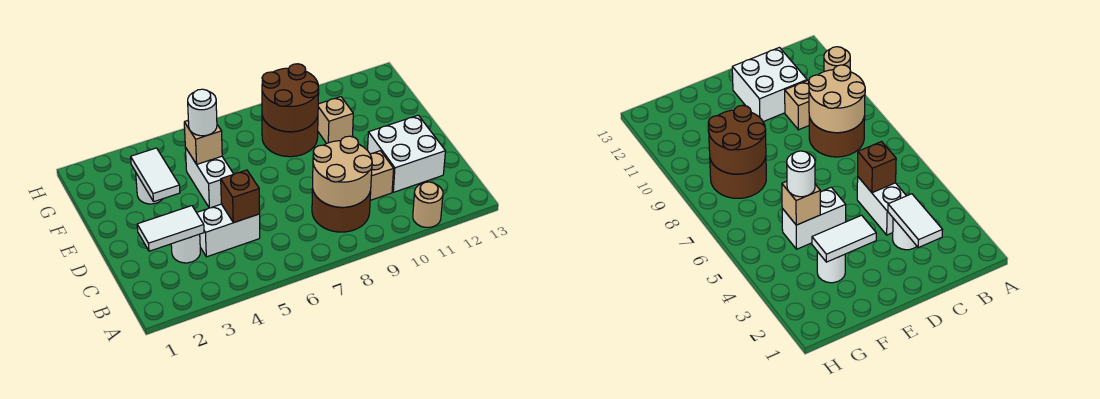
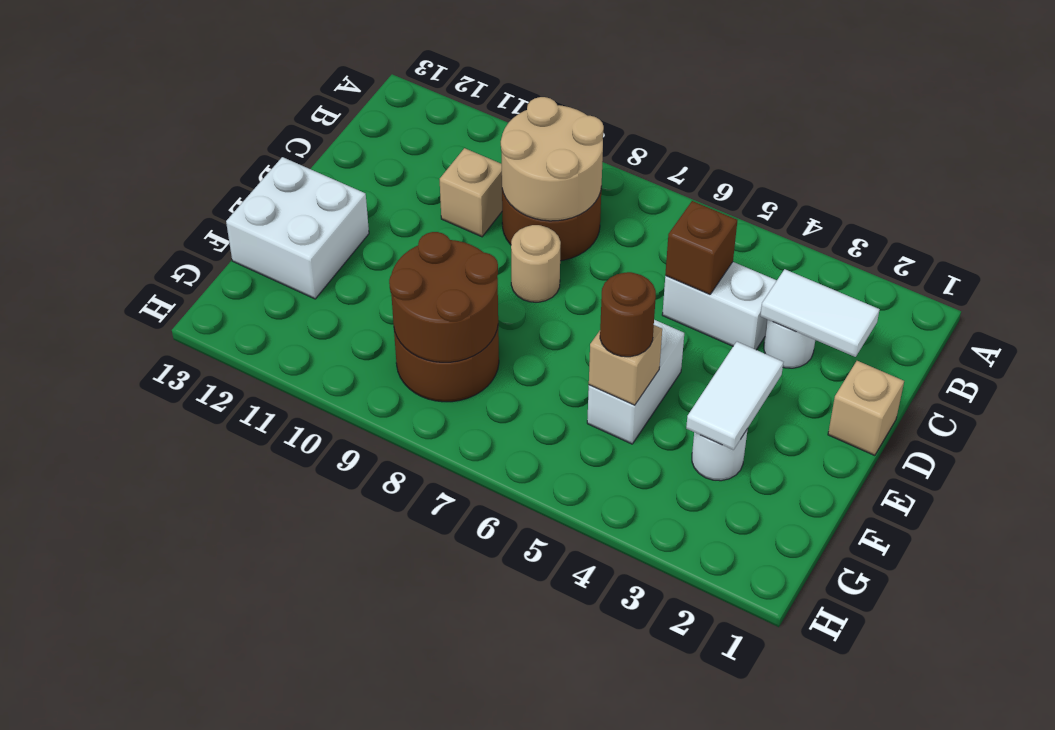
tan 1x1 round brick [413,182,443,227] -> tan 1x1 round brick moved to [511,225,561,302]
white 2x2 brick [368,115,445,192] -> white 2x2 brick moved to [226,157,369,299]
white 1x1 round brick [188,89,217,136] -> brown 1x1 round brick [600,272,656,357]
tan 1x1 brick [318,97,353,144] -> tan 1x1 brick moved to [828,361,904,455]

